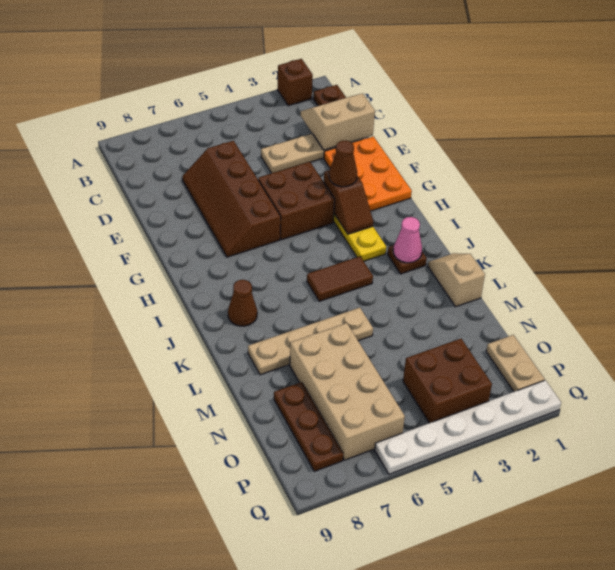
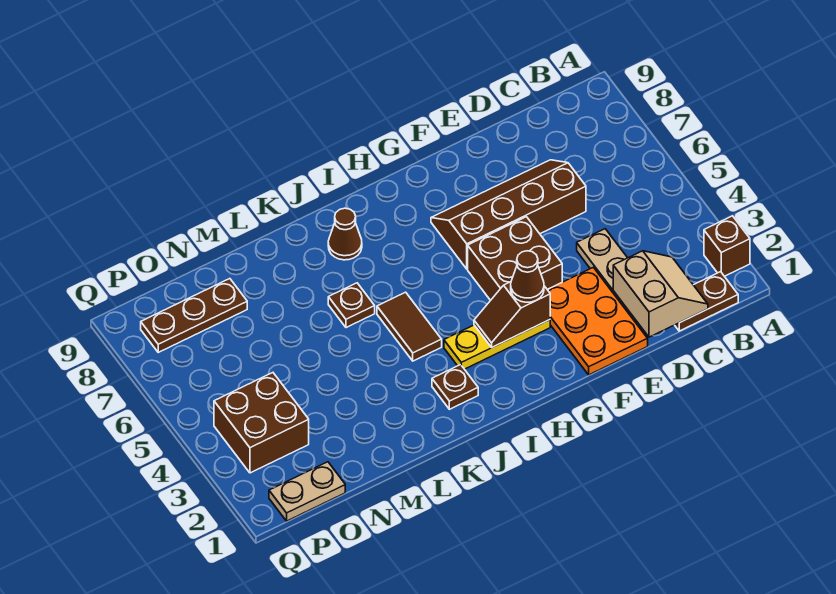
orange 2x3 plate [324,136,412,211] -> orange 2x3 plate turned to [547,267,648,375]
pink 1x1 cone [393,217,422,263] -> none
tan 1x2 slope [428,253,485,307] -> none
none -> brown 1x1 plate [328,283,375,328]
tan 1x4 plate [248,308,373,375] -> none
tan 2x4 brick [290,323,405,460] -> none
white 1x6 plate [375,380,561,474] -> none

